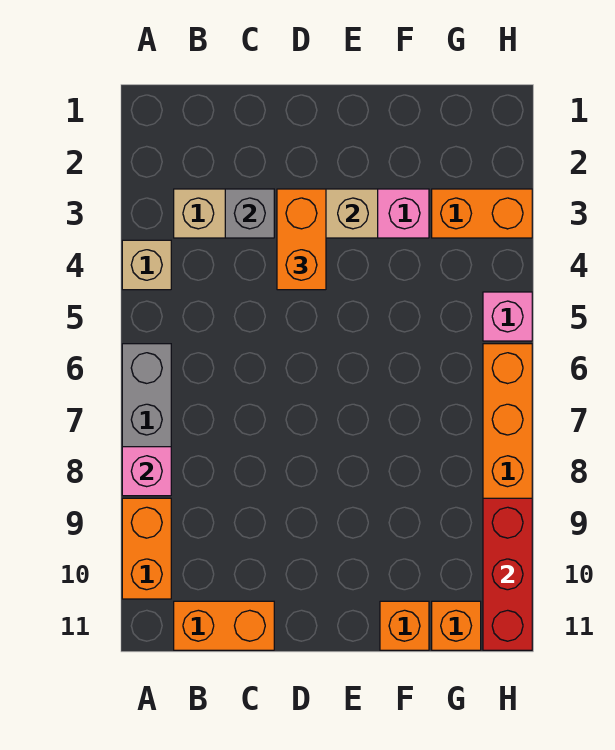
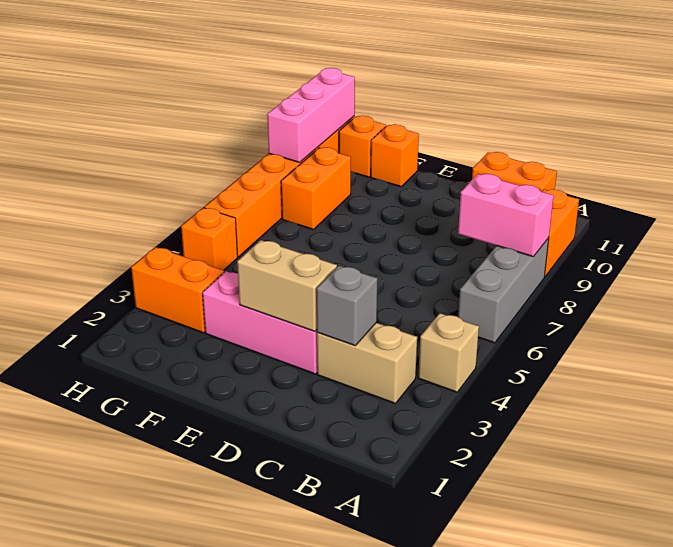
pink 1x1 brick [122,447,171,496] -> pink 1x2 brick [458,174,554,257]
orange 1x2 brick [277,189,326,290] -> orange 1x2 brick moved to [281,147,351,230]
pink 1x1 brick [483,292,532,341] -> orange 1x1 brick [181,208,238,270]
red 1x3 brick [483,498,532,650] -> pink 1x3 brick [267,68,355,162]

